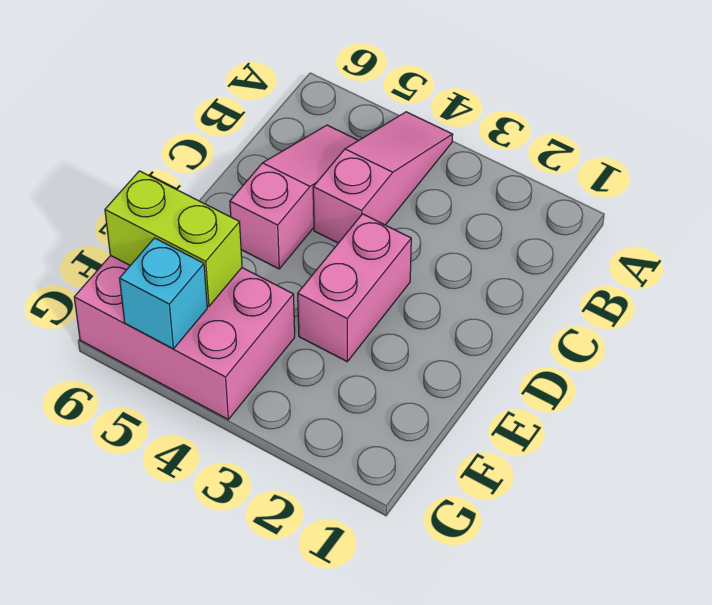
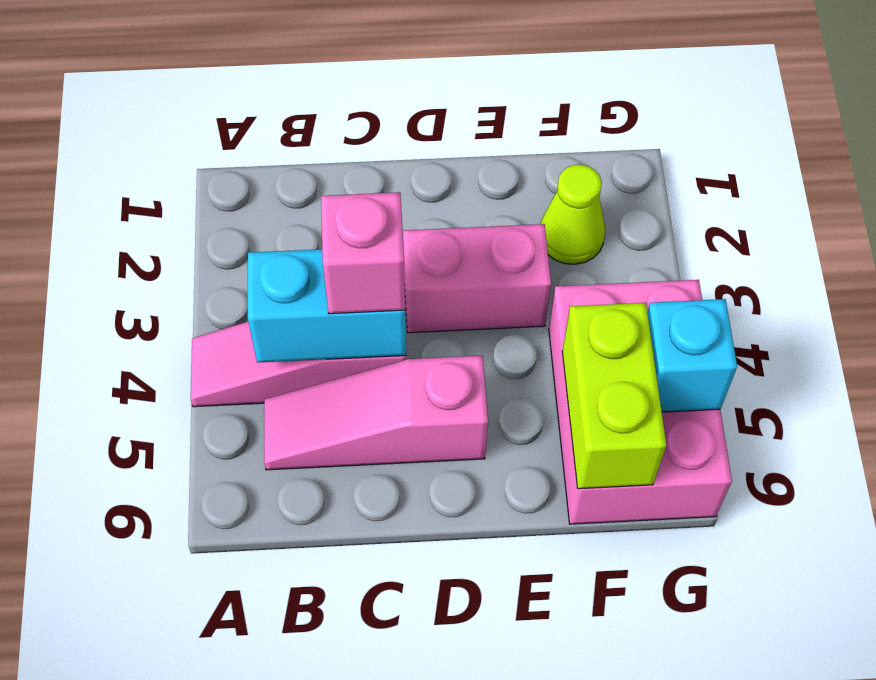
none -> cyan 1x2 brick [248,249,406,363]
none -> pink 1x1 brick [321,192,405,314]
none -> lime 1x1 cone [541,165,605,264]

